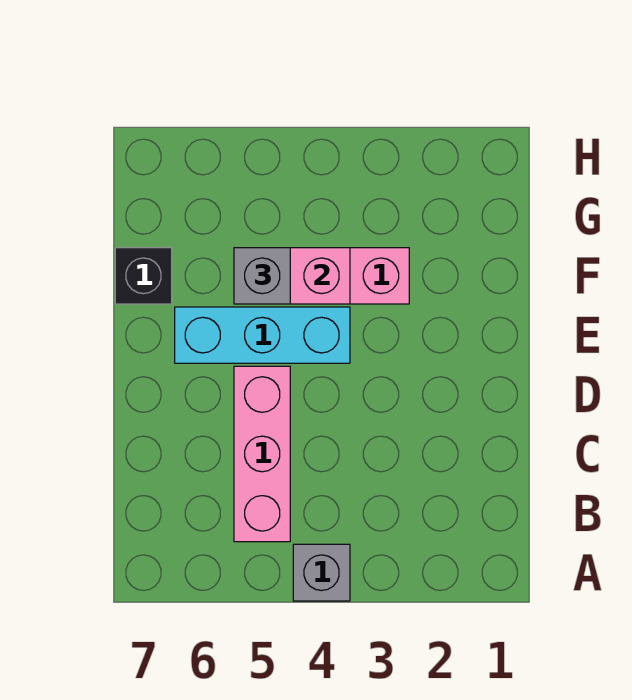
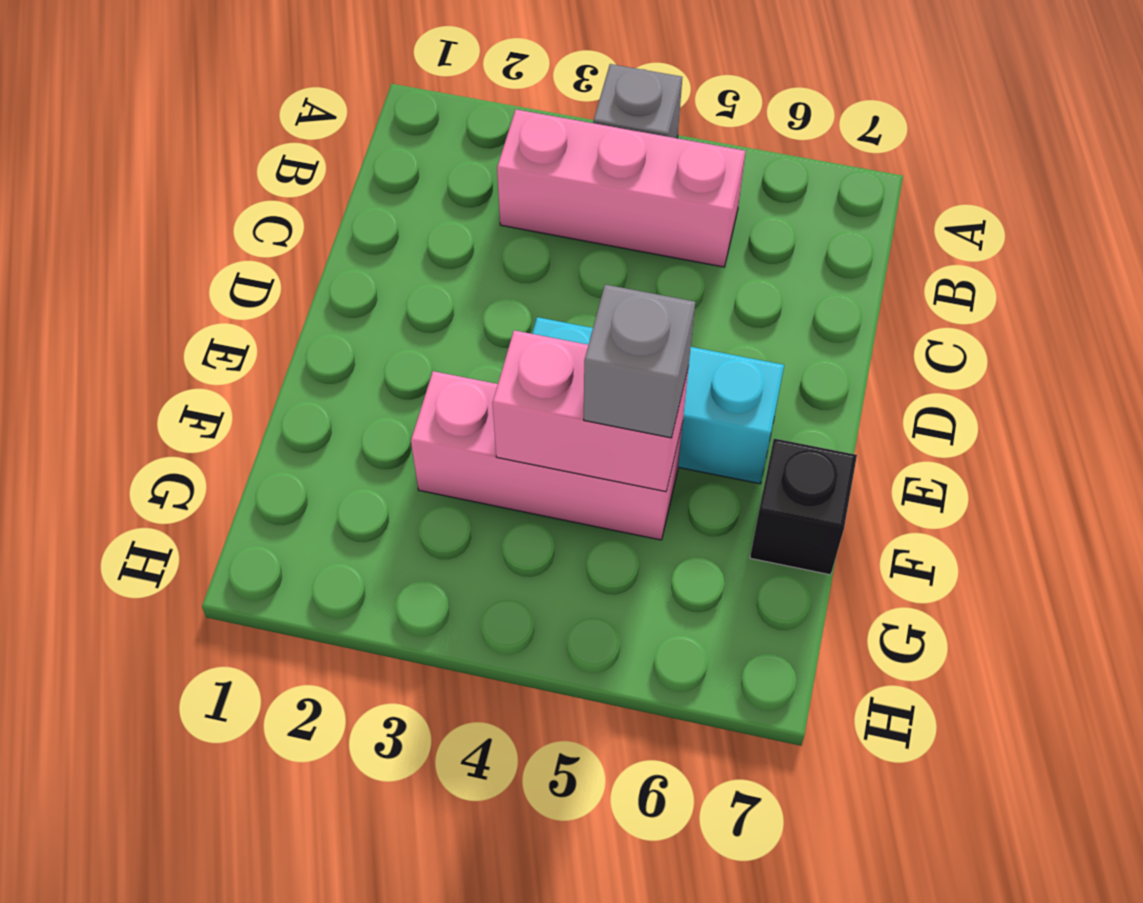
pink 1x3 brick [234,366,290,542] -> pink 1x3 brick turned to [497,110,745,267]

